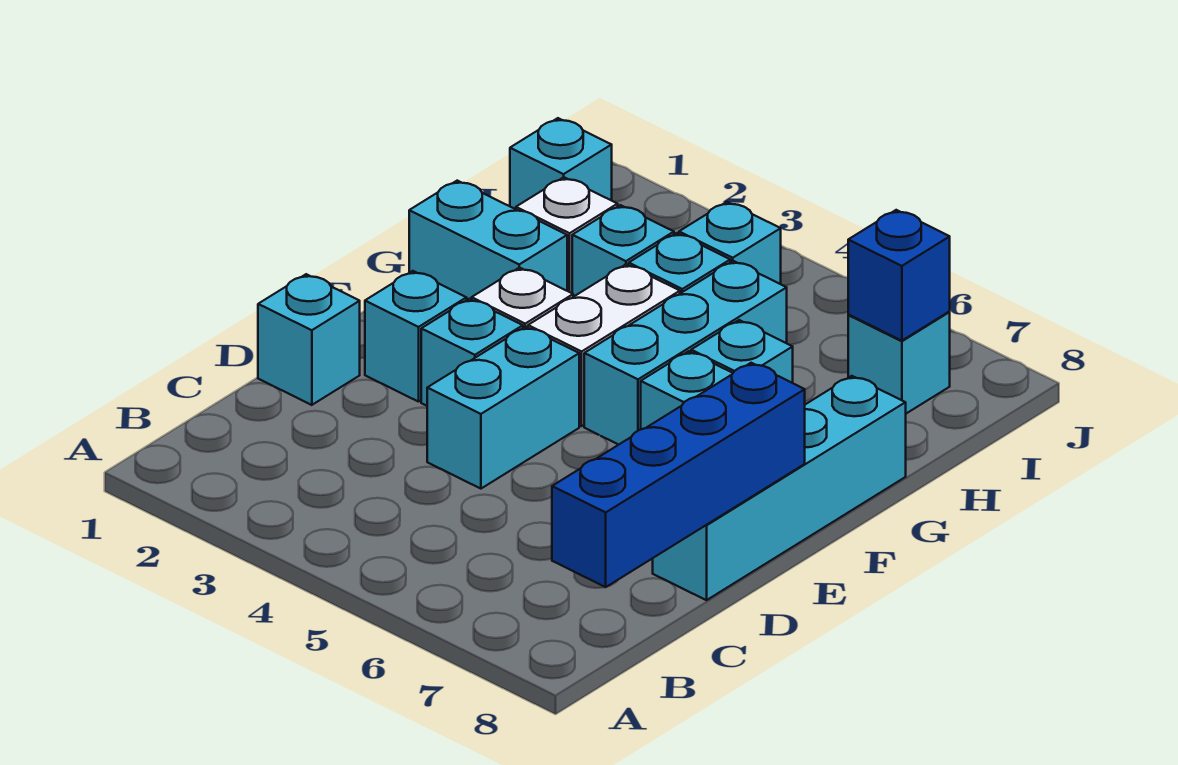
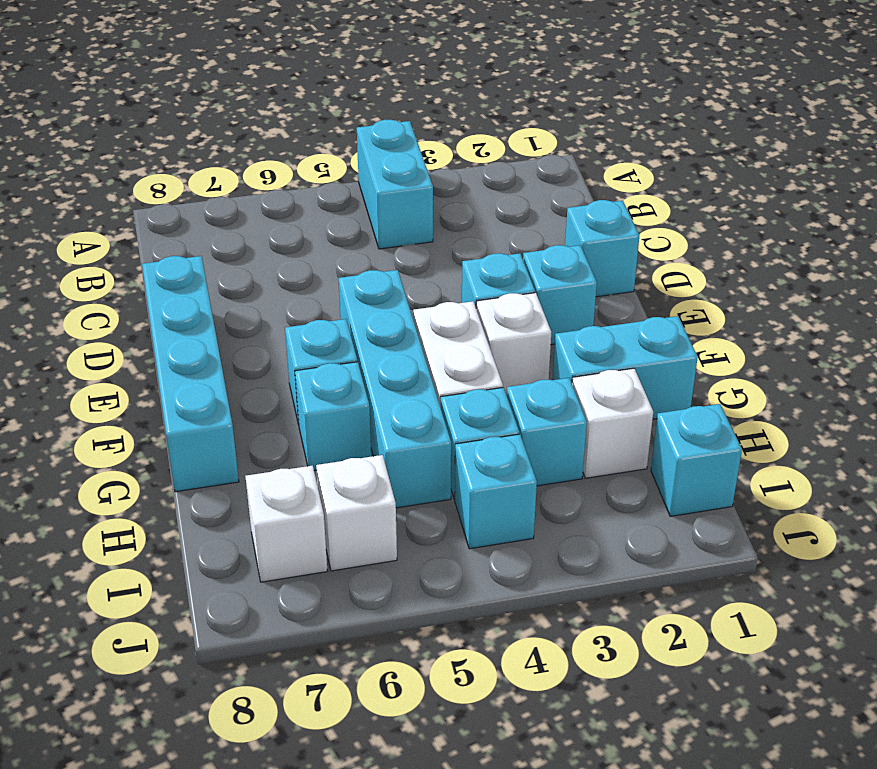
blue 1x4 brick [552,363,805,587] -> none
cyan 1x2 brick [427,327,579,489] -> cyan 1x2 brick moved to [357,120,433,249]
cyan 1x3 brick [584,261,787,445] -> cyan 1x4 brick [339,270,451,508]
none -> white 1x1 brick [316,455,397,571]
cyan 1x1 brick [848,312,950,414] -> white 1x1 brick [245,466,327,582]
blue 1x1 brick [848,210,950,341] -> none

